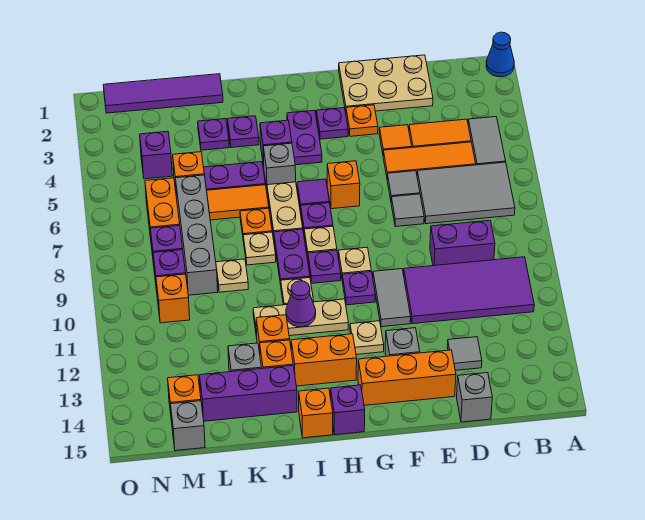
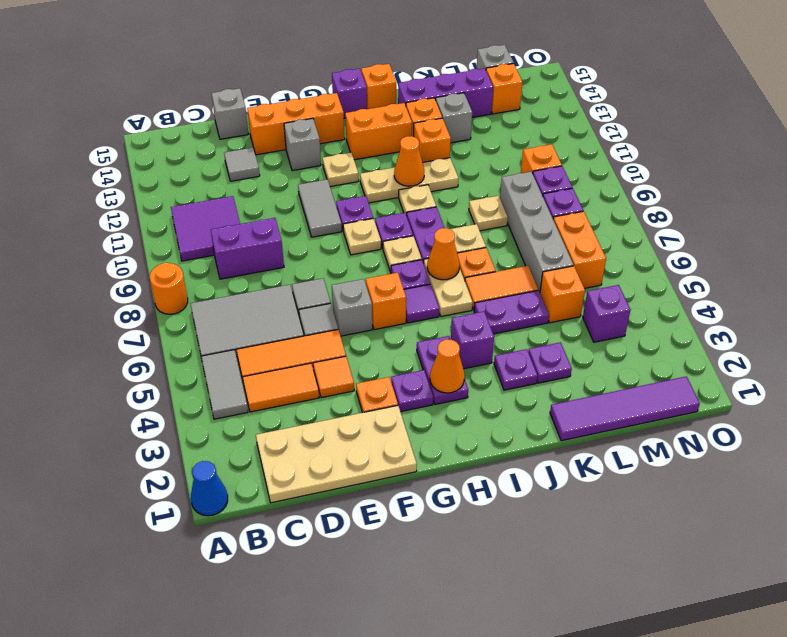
none -> orange 1x1 round brick [150,263,188,314]
purple 2x4 tile [404,257,534,324] -> purple 2x2 tile [171,196,240,261]
tan 2x3 plate [339,55,433,112] -> tan 2x4 plate [256,406,417,503]
none -> orange 1x1 cone [430,339,465,393]
grey 1x1 brick [263,143,296,187] -> grey 1x1 brick moved to [332,279,372,336]
none -> orange 1x1 cone [427,228,460,280]
purple 1x1 cone [286,281,316,327] -> orange 1x1 cone [394,136,424,186]

